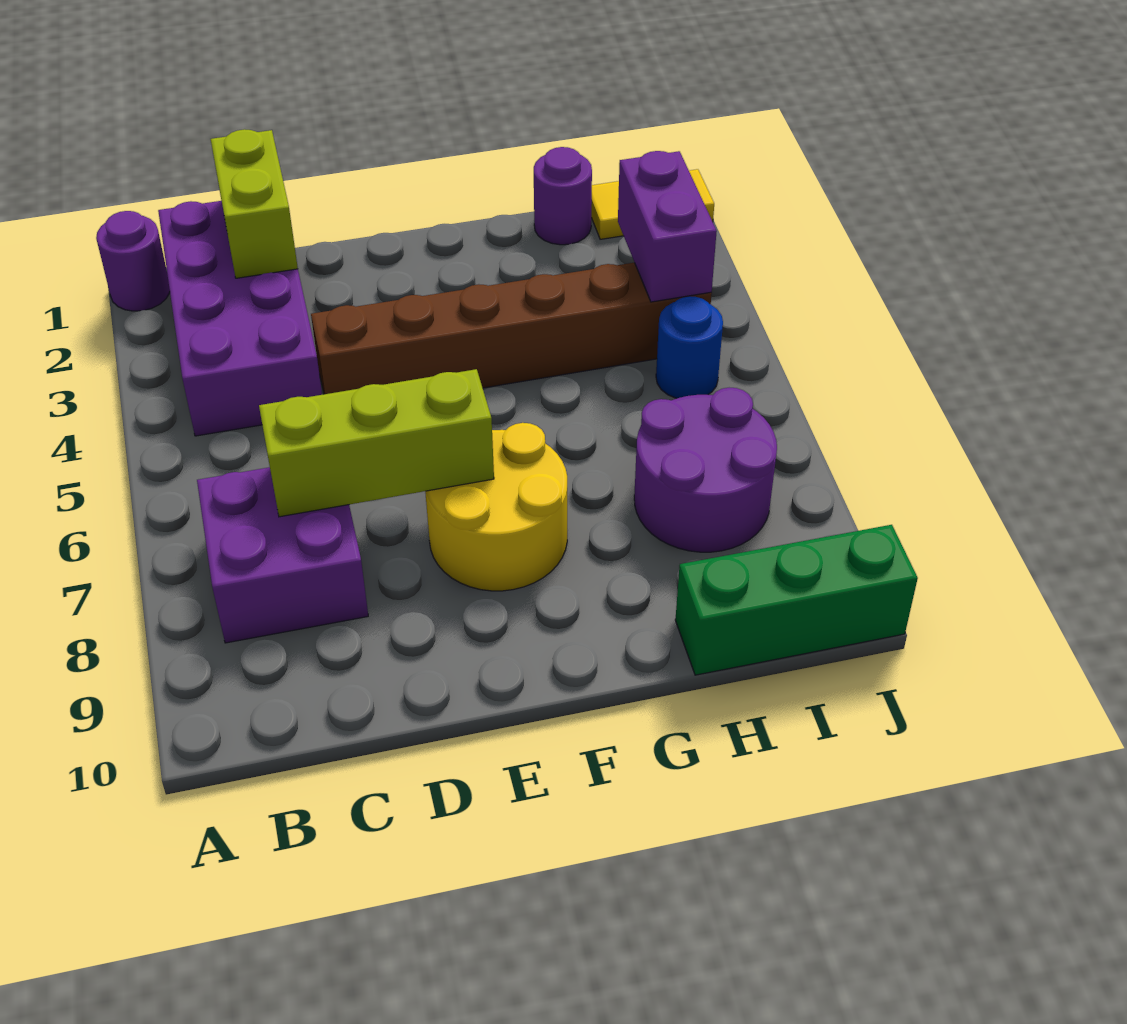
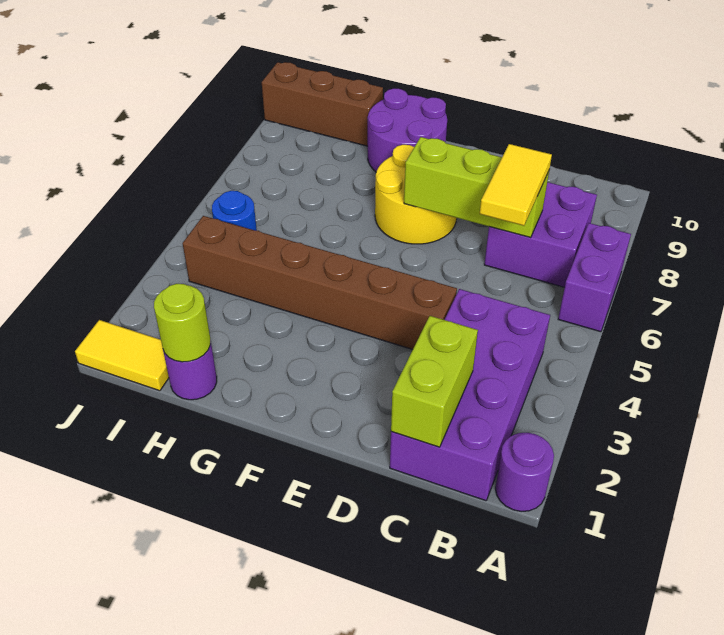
none -> yellow 1x2 tile [480,144,552,226]
none -> lime 1x1 round brick [154,284,210,362]
purple 2x2 round brick [634,388,777,552] -> purple 2x2 round brick moved to [368,88,447,172]
green 1x3 brick [675,525,918,675] -> brown 1x3 brick [262,62,383,146]
purple 1x2 brick [618,151,717,302] -> purple 1x2 brick moved to [558,223,631,332]

